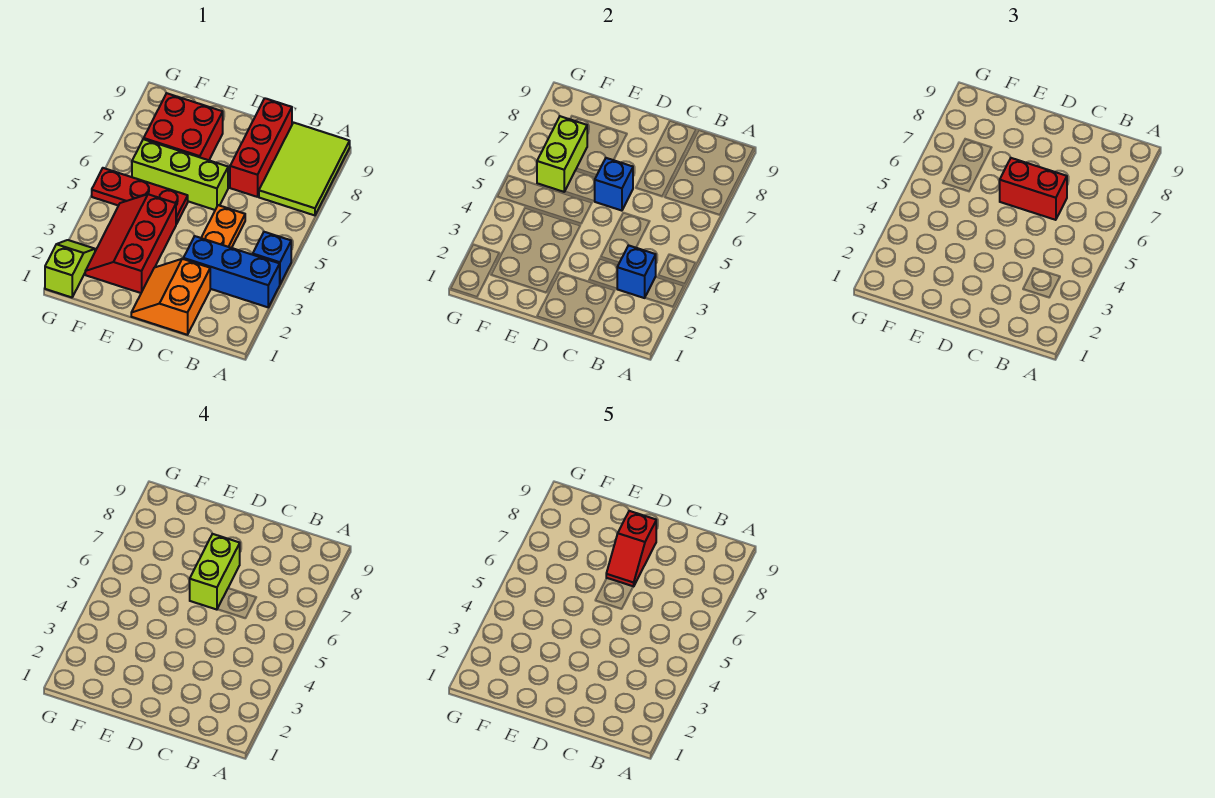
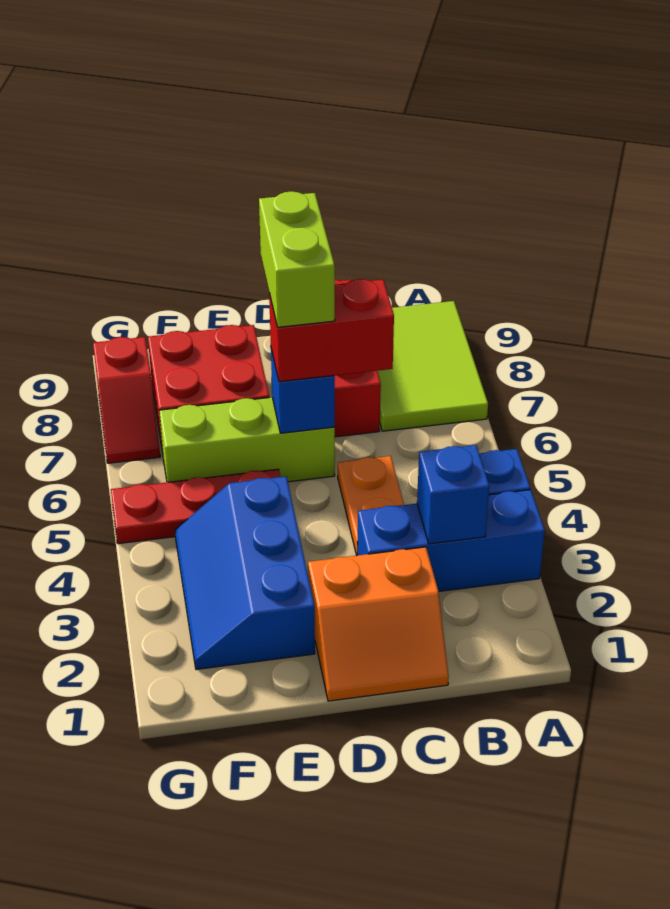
orange 2x2 slope [131,259,210,335] -> orange 2x2 slope turned to [308,547,449,701]
red 1x2 slope [606,511,656,587] -> red 1x2 slope moved to [93,337,160,463]
red 2x3 slope [85,194,176,293] -> blue 2x3 slope [175,476,315,669]
lime 1x2 brick [537,116,587,192] -> none
lime 1x2 slope [45,240,95,297] -> none

